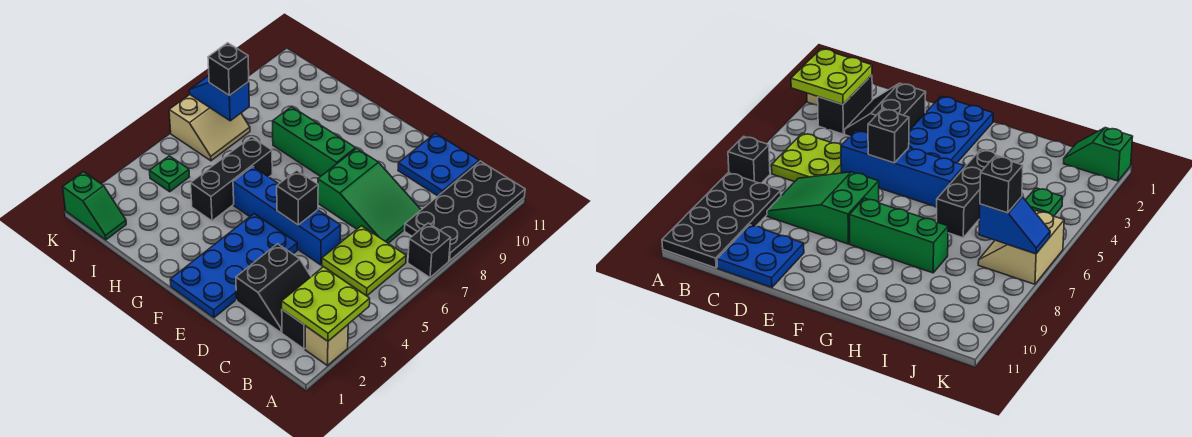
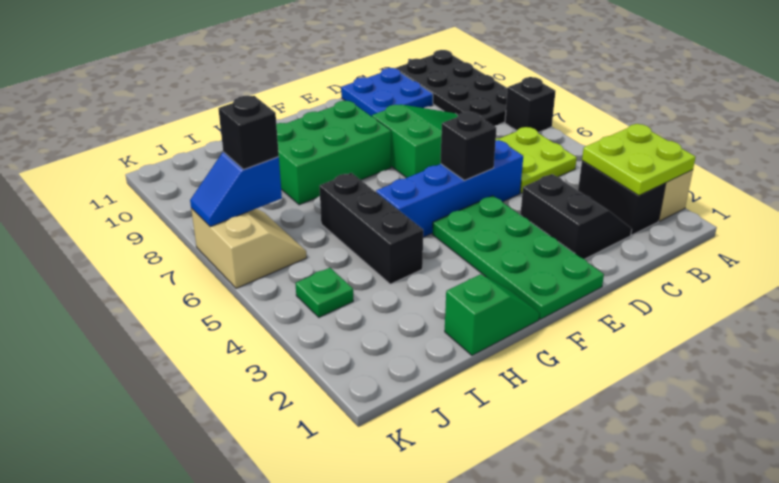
blue 2x4 plate [170,214,297,318] -> green 2x4 plate [432,196,604,319]
green 1x3 brick [273,107,356,176] -> green 2x3 brick [276,101,391,205]
green 1x2 slope [63,172,126,240] -> green 1x2 slope moved to [445,274,539,355]

